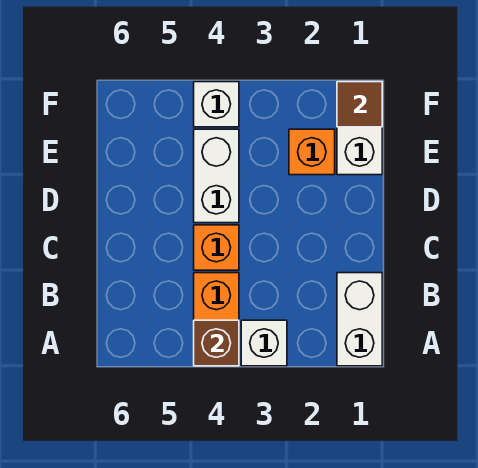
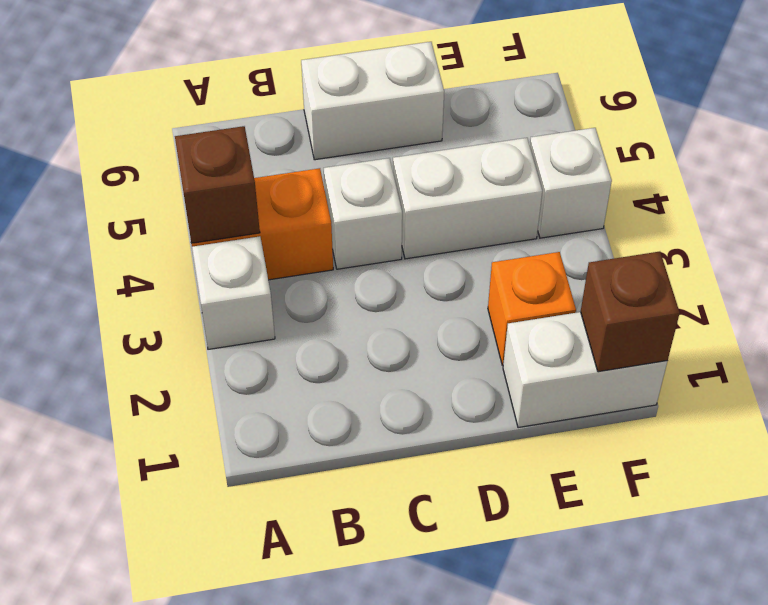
white 1x2 brick [337,273,382,366] -> white 1x2 brick moved to [301,42,444,160]
orange 1x1 brick [194,225,239,270] -> white 1x1 brick [324,158,402,269]
brown 1x1 tile [337,82,382,127] -> brown 1x1 brick [581,252,680,372]

